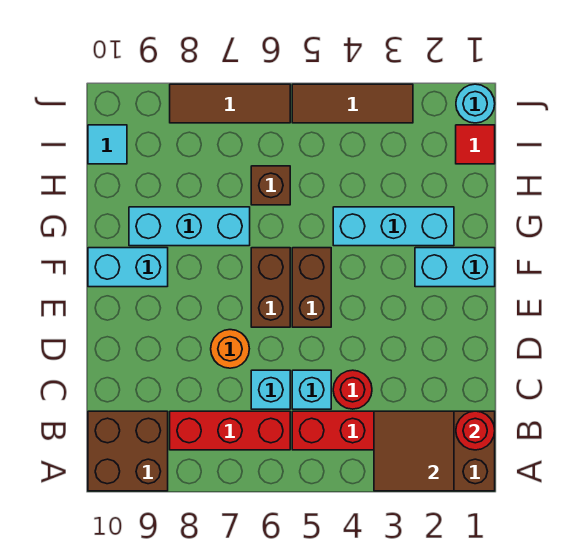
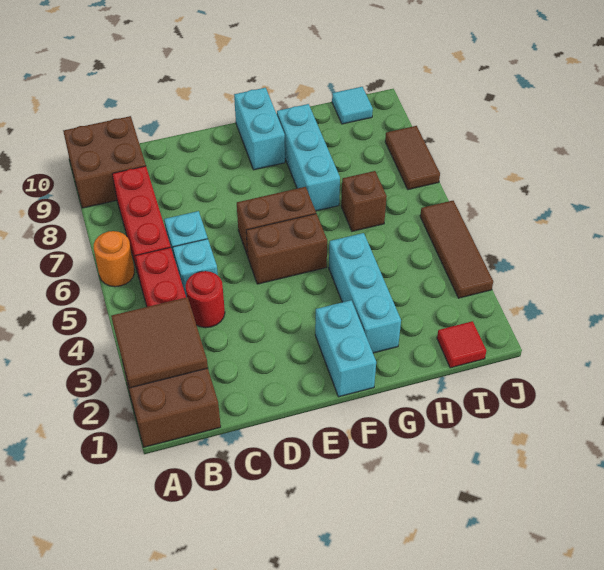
red 1x1 round brick [456,411,495,450] -> none
orange 1x1 round brick [211,330,249,368] -> orange 1x1 round brick moved to [94,231,135,287]
cyan 1x1 round brick [456,84,495,123] -> none
brown 1x3 tile [170,84,290,123] -> brown 1x2 tile [385,126,440,190]

